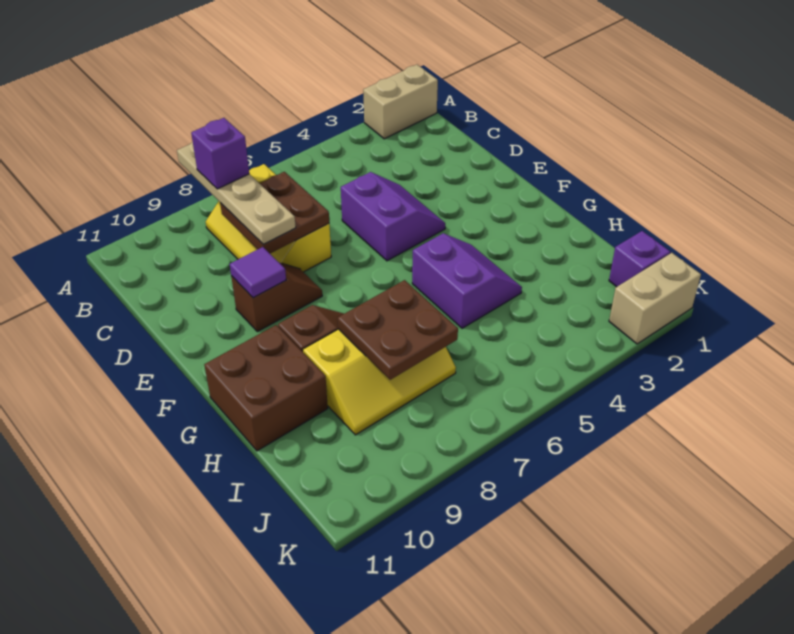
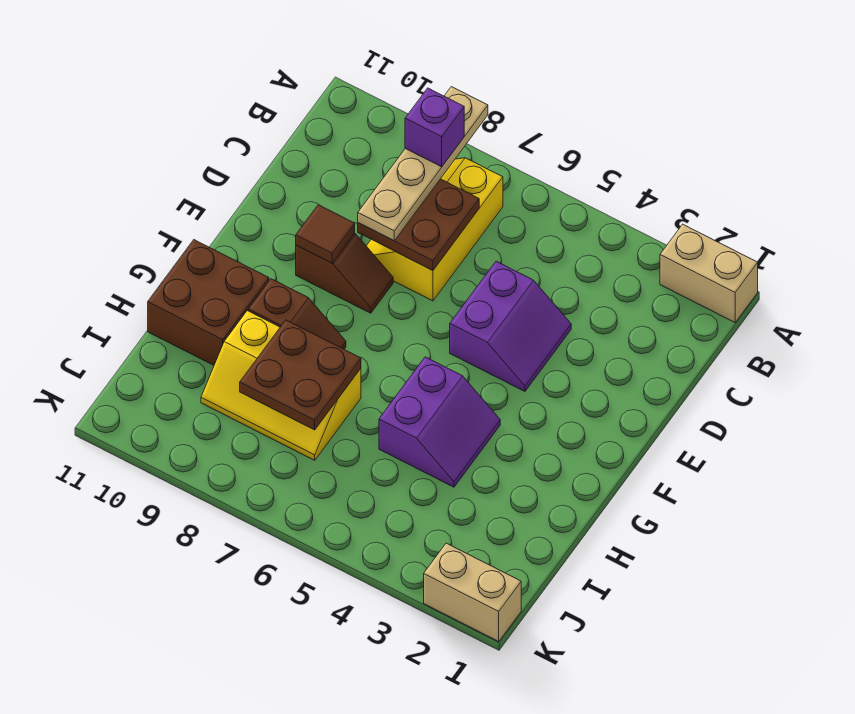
purple 1x1 tile [230,247,286,298] -> brown 1x1 tile [296,205,355,263]
purple 1x1 brick [609,231,670,287] -> none

